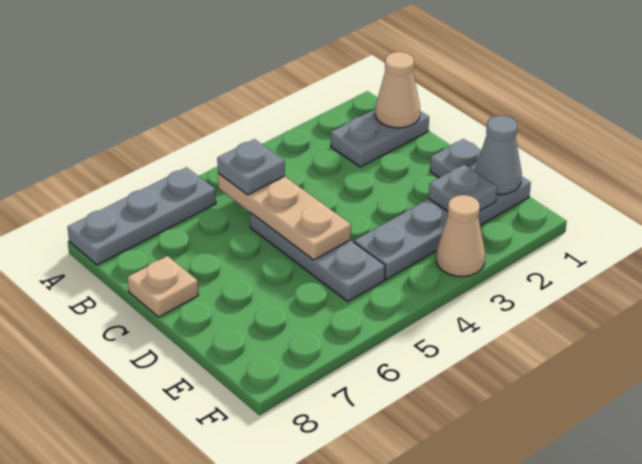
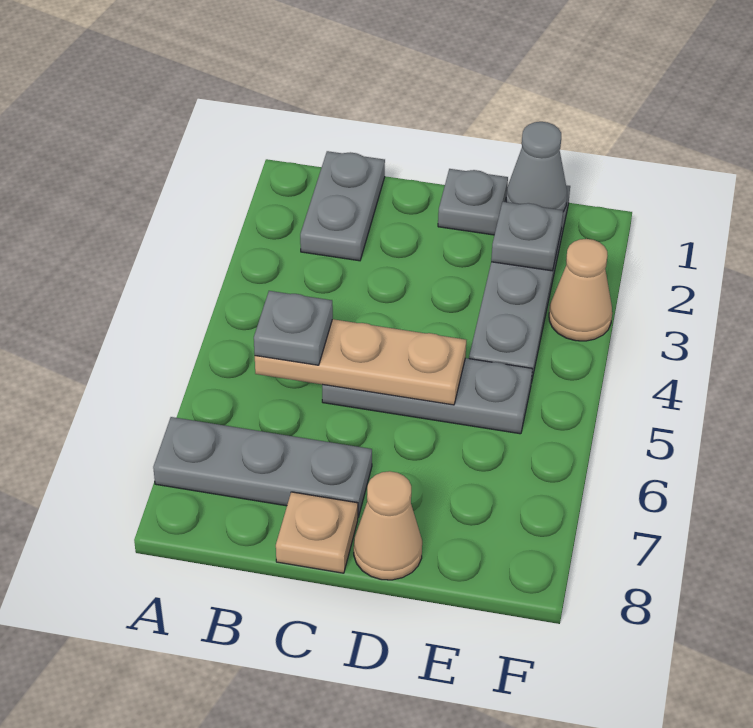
grey 1x3 plate [68,167,216,265] -> grey 1x3 plate turned to [153,417,372,517]
tan 1x1 cone [375,52,420,128] -> tan 1x1 cone moved to [354,471,422,580]

